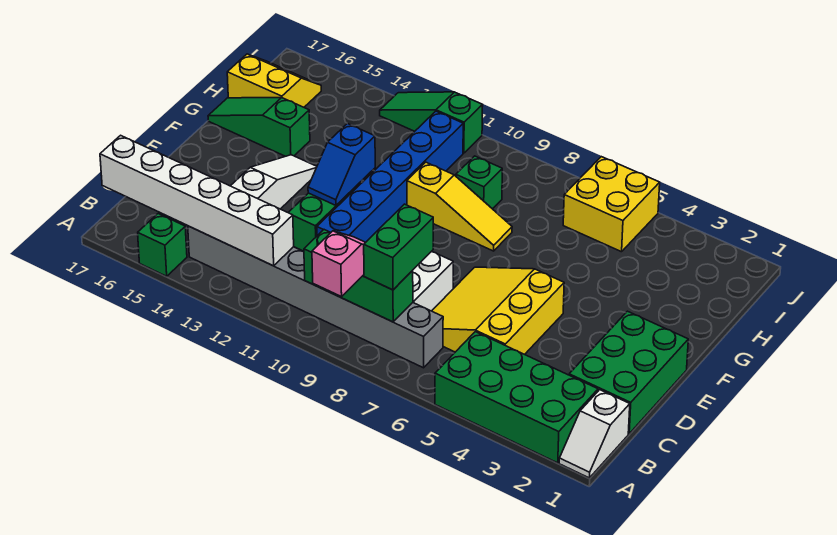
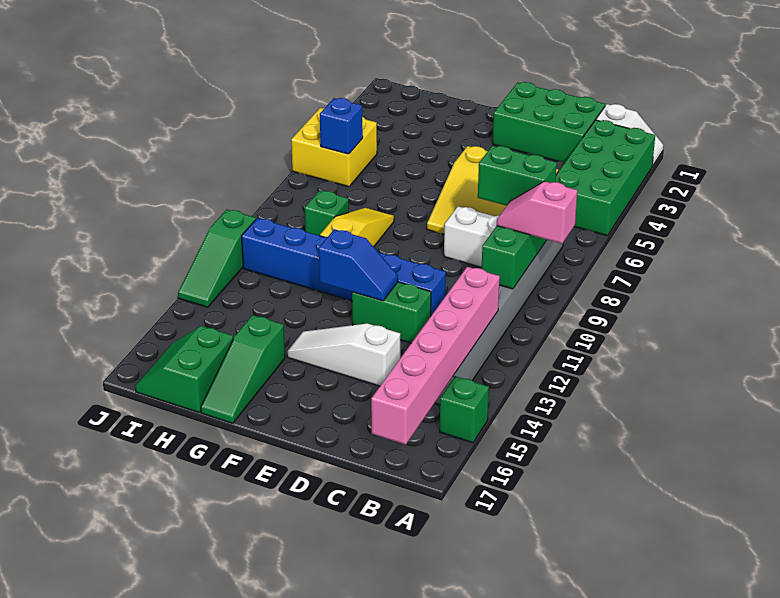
white 1x6 brick [100,135,294,266] -> pink 1x6 brick [371,267,500,445]
yellow 2x2 slope [227,54,321,107] -> green 2x2 slope [135,326,233,413]
none -> blue 1x1 brick [320,98,363,154]

